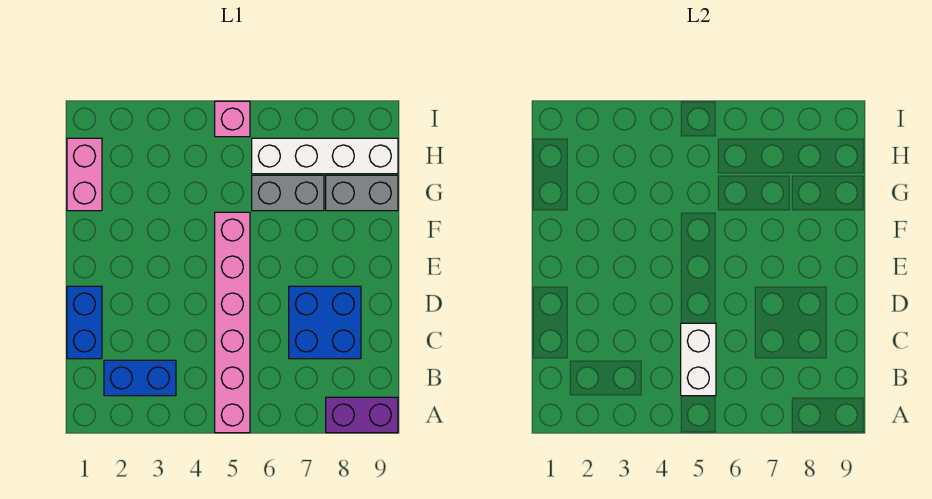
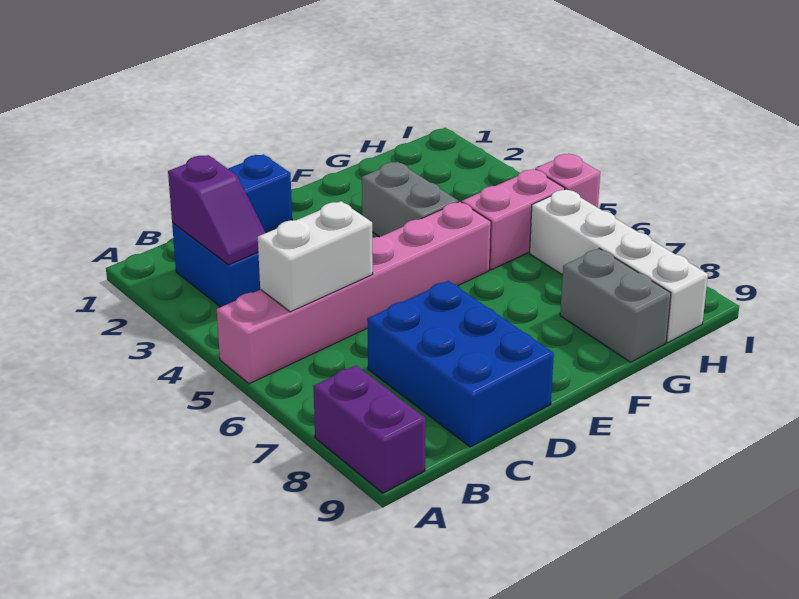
none -> purple 1x2 slope [168,155,265,265]
blue 2x2 brick [289,286,361,359] -> blue 2x3 brick [367,281,554,447]
pink 1x2 brick [67,138,102,211] -> pink 1x2 brick moved to [462,169,565,270]
grey 1x2 brick [252,175,324,211] -> grey 1x2 brick moved to [362,162,458,237]

